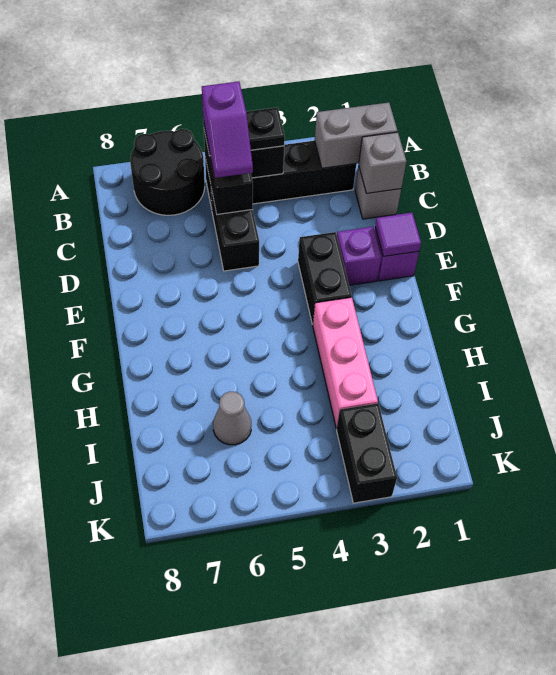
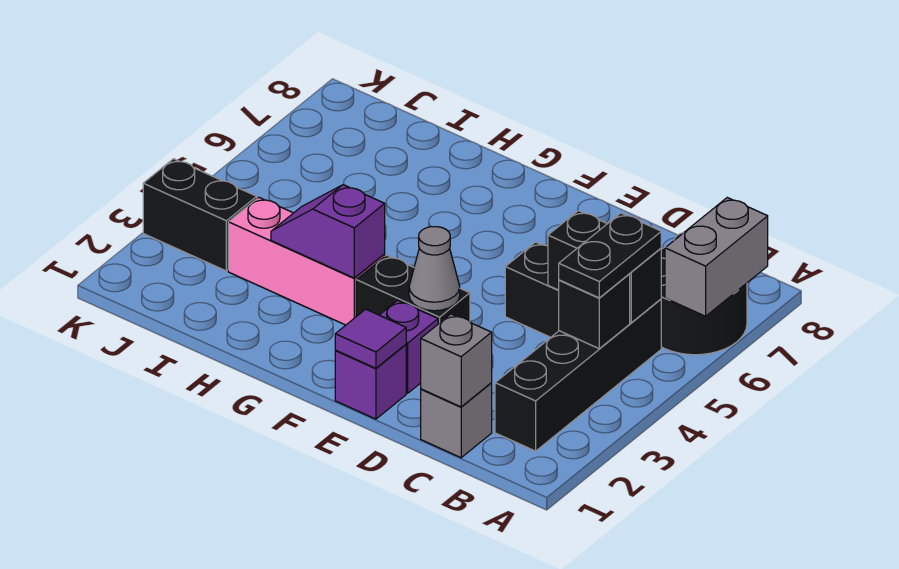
grey 1x2 brick [315,102,397,168] -> grey 1x2 brick moved to [665,198,768,316]
purple 1x2 slope [202,81,253,178] -> purple 1x2 slope moved to [271,185,385,278]
grey 1x1 cone [213,392,251,445] -> grey 1x1 cone moved to [409,227,460,311]

